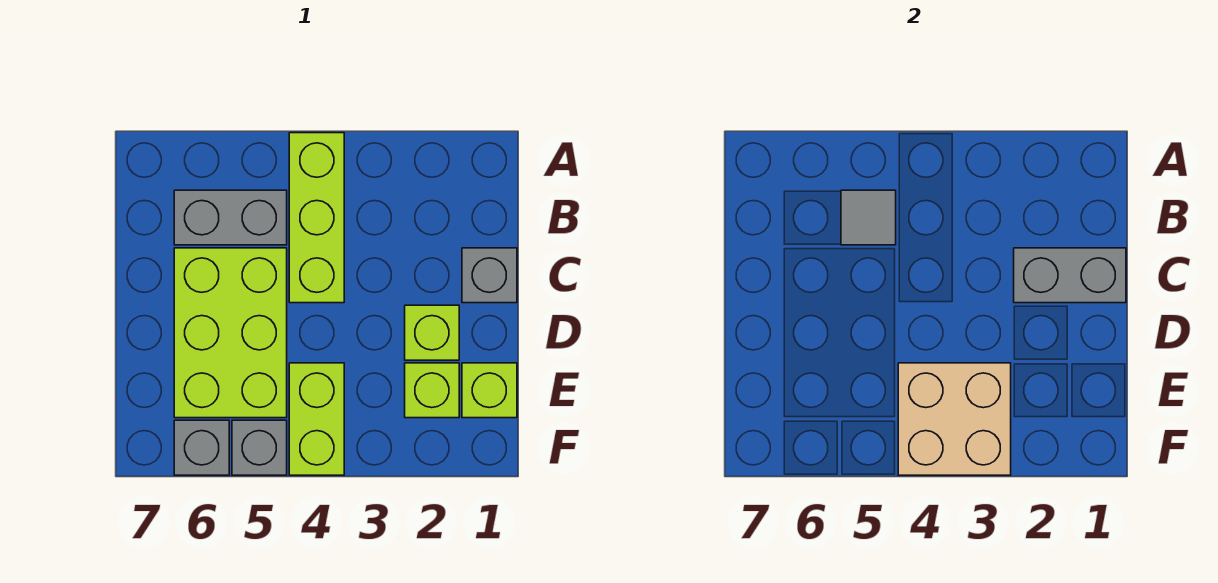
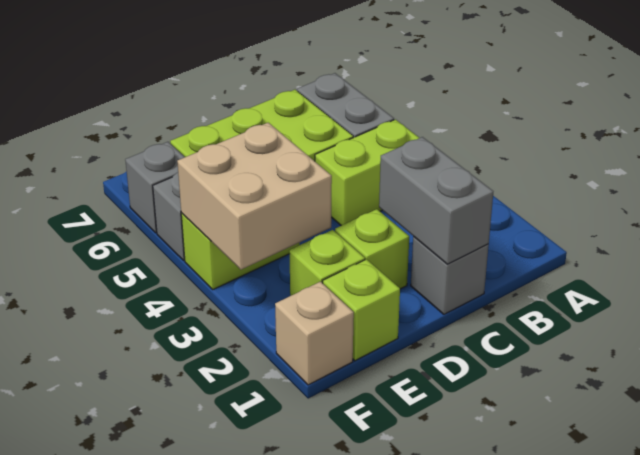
lime 1x3 brick [289,133,344,303] -> lime 1x2 brick [315,119,419,226]
grey 1x1 tile [841,190,896,245] -> none
none -> tan 1x1 brick [275,282,354,385]

